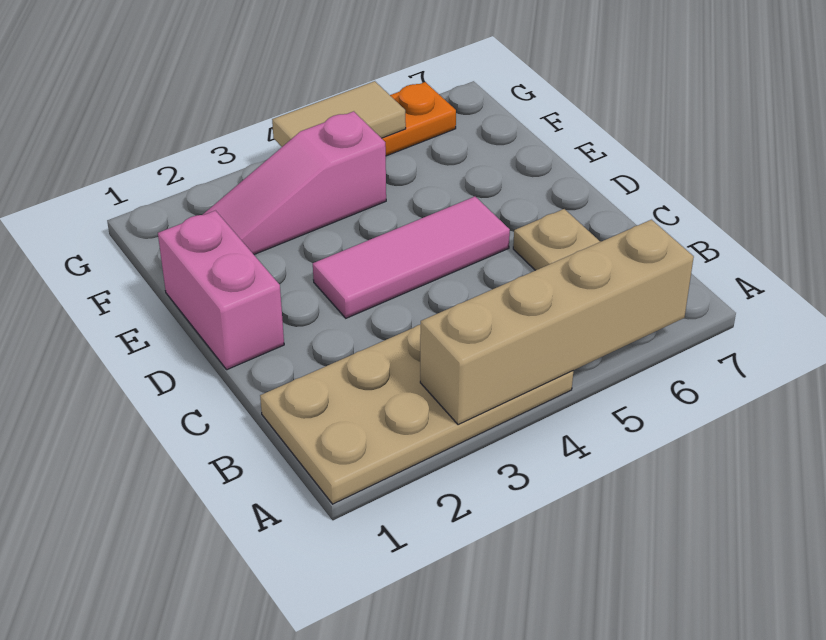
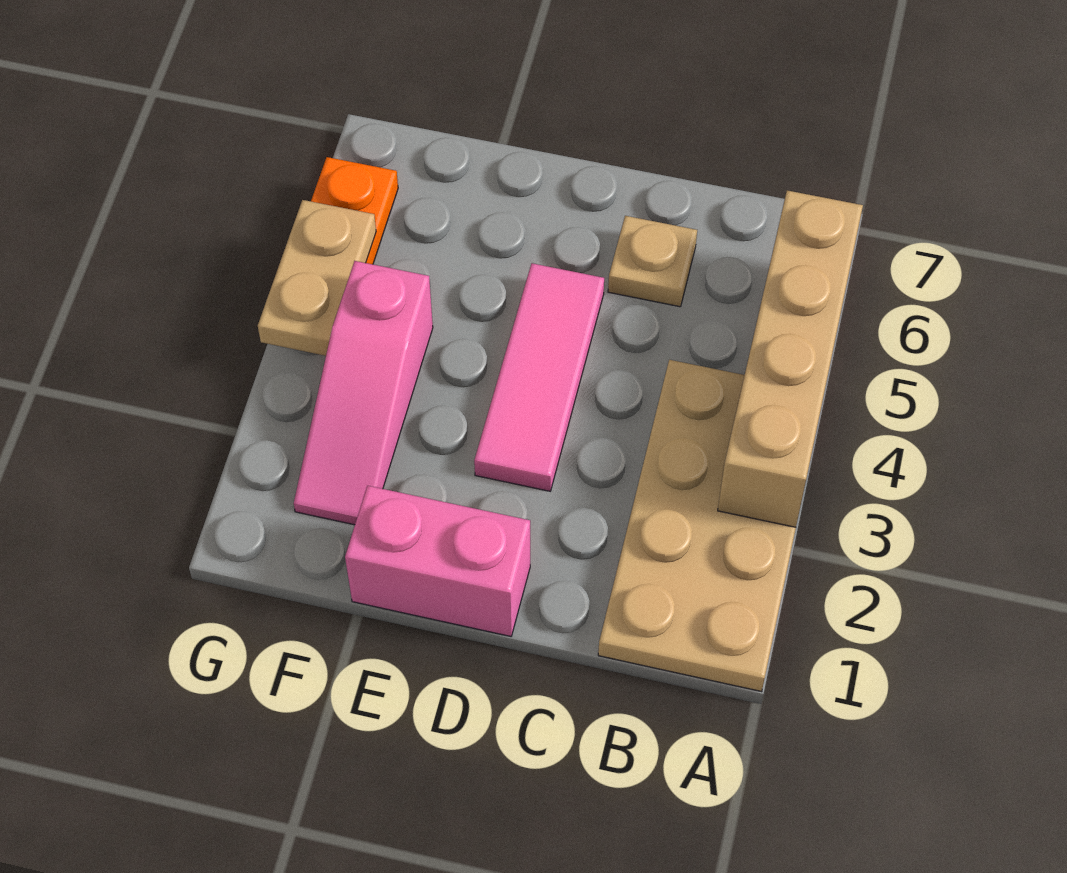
tan 1x2 tile [272,81,406,147] -> tan 1x2 plate [258,200,376,356]

